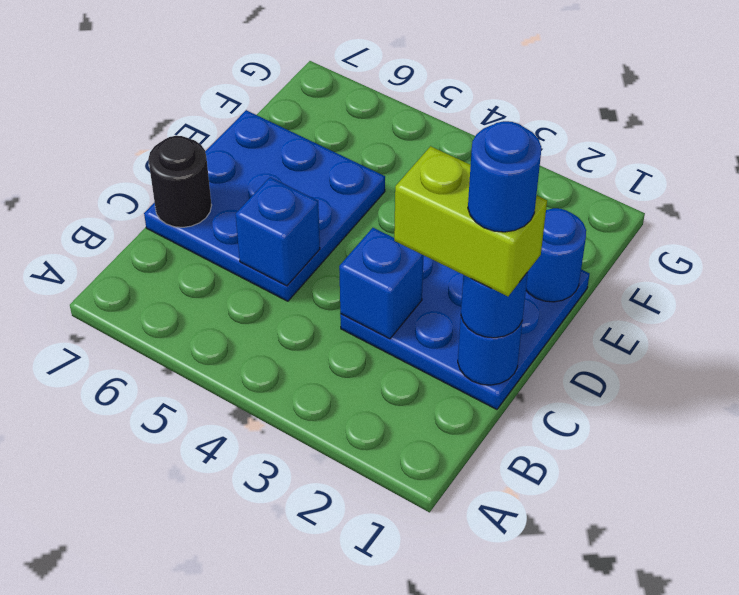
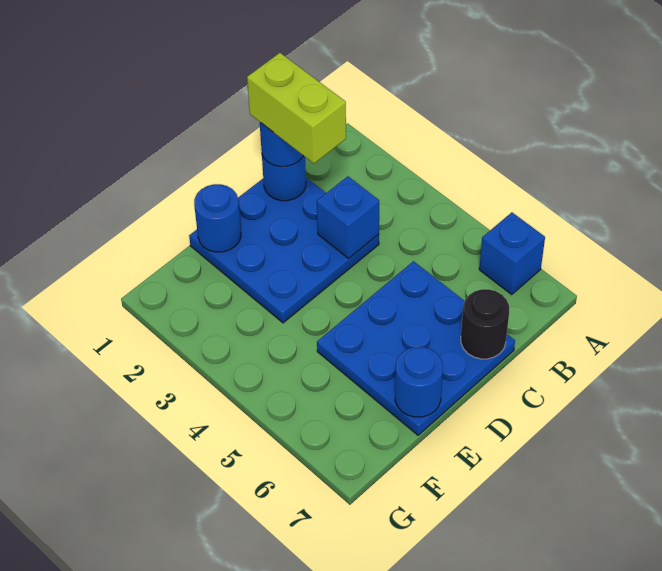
blue 1x1 round brick [468,121,541,232] -> blue 1x1 round brick moved to [395,347,443,417]
blue 1x1 brick [236,177,320,286] -> blue 1x1 brick moved to [479,212,545,294]

